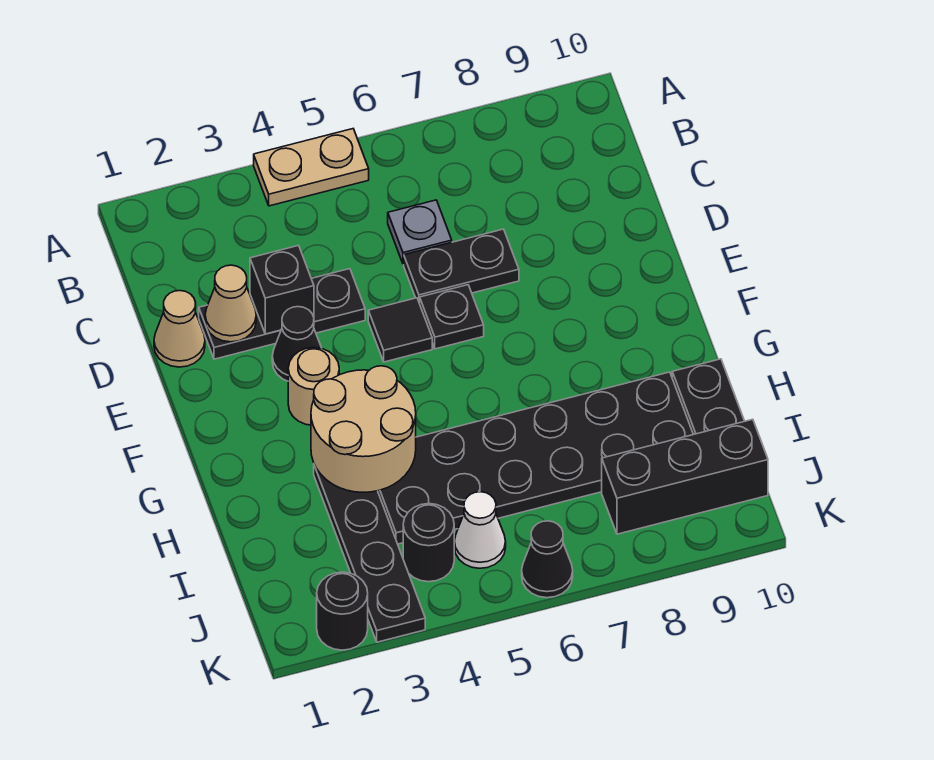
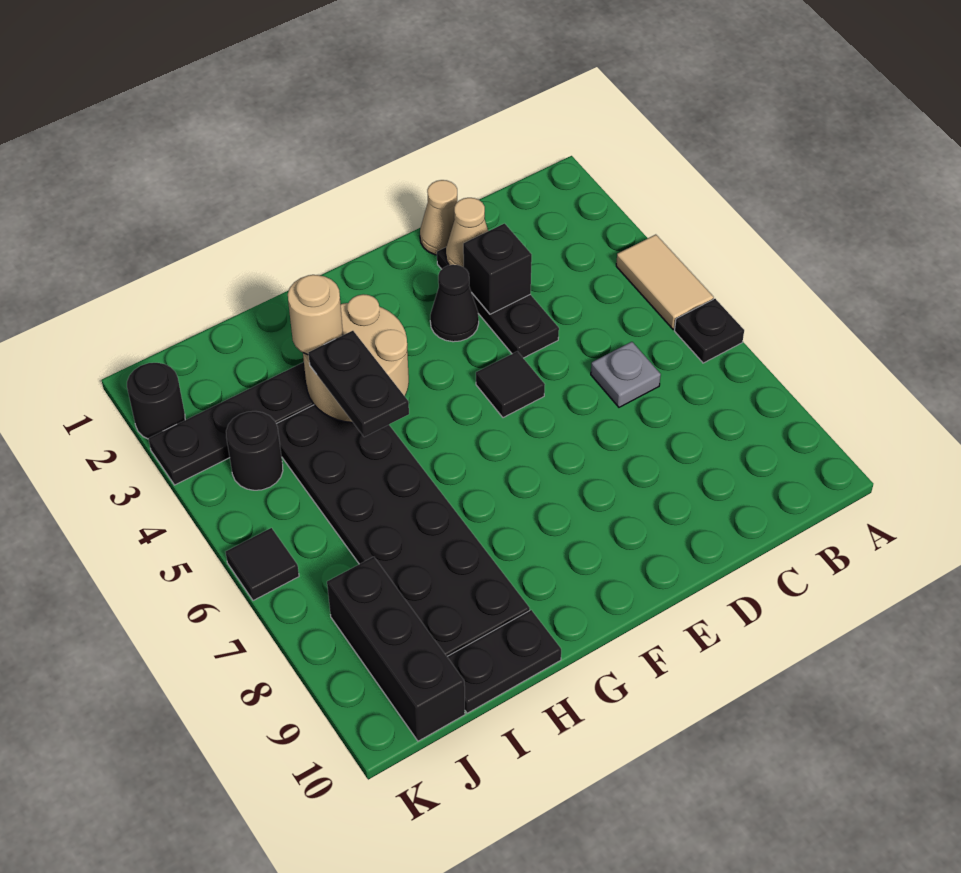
tan 1x2 plate [254,129,369,206] -> tan 1x2 tile [616,235,714,329]
black 1x2 plate [404,229,519,303] -> black 1x2 plate moved to [308,331,409,437]
black 1x1 plate [420,285,484,349] -> black 1x1 plate moved to [675,299,744,363]
tan 1x1 round brick [288,347,339,425] -> tan 1x1 round brick moved to [288,275,343,355]
white 1x1 cone [454,492,506,568] -> none
black 1x1 cone [522,521,573,598] -> black 1x1 tile [226,528,299,601]

